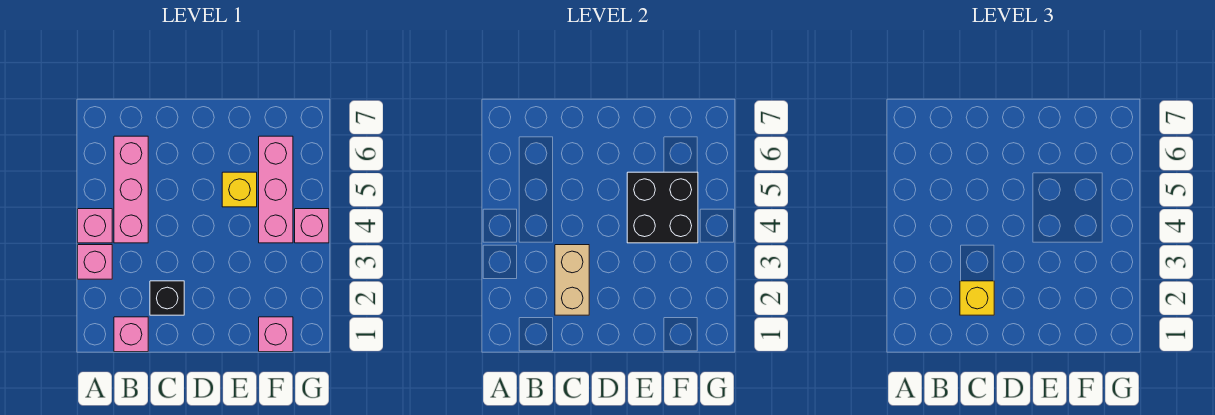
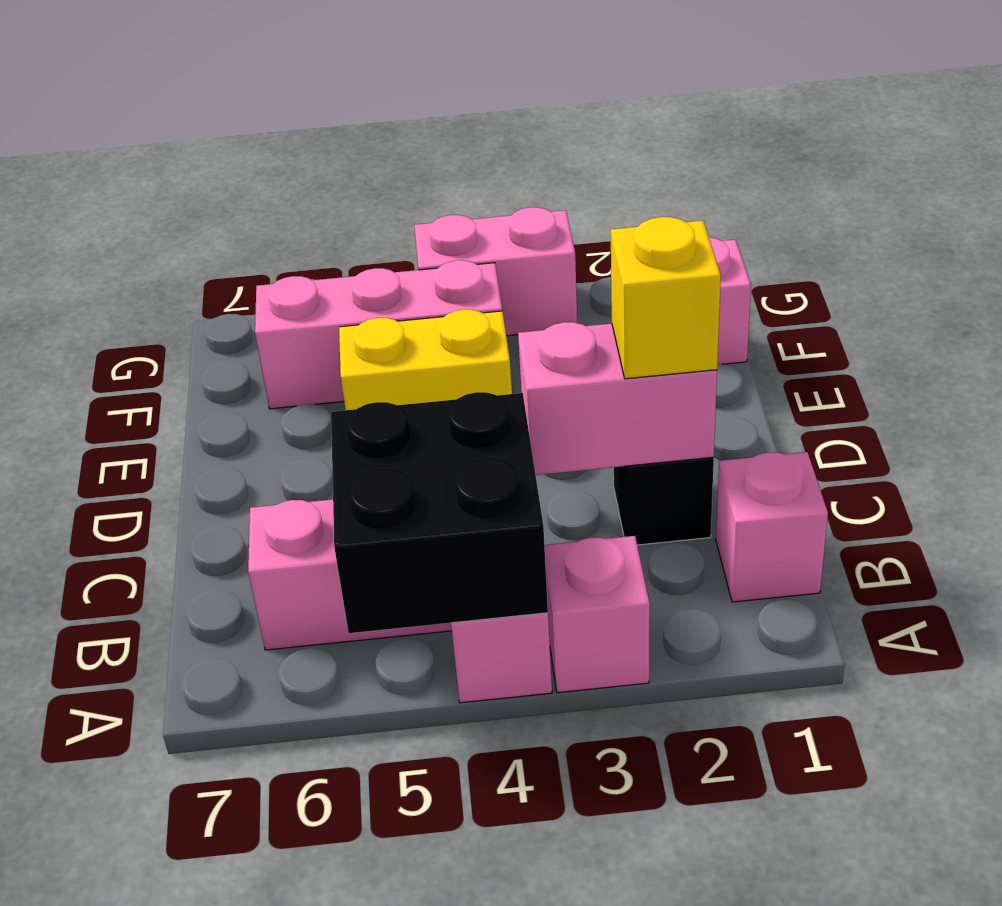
tan 1x2 brick [555,245,589,315] -> pink 1x2 brick [518,322,717,475]
black 2x2 brick [627,172,698,243] -> black 2x2 brick moved to [331,392,548,633]
yellow 1x1 brick [222,172,257,207] -> yellow 1x2 brick [339,309,512,410]
pink 1x1 brick [295,209,329,243] -> pink 1x2 brick [414,207,577,336]

